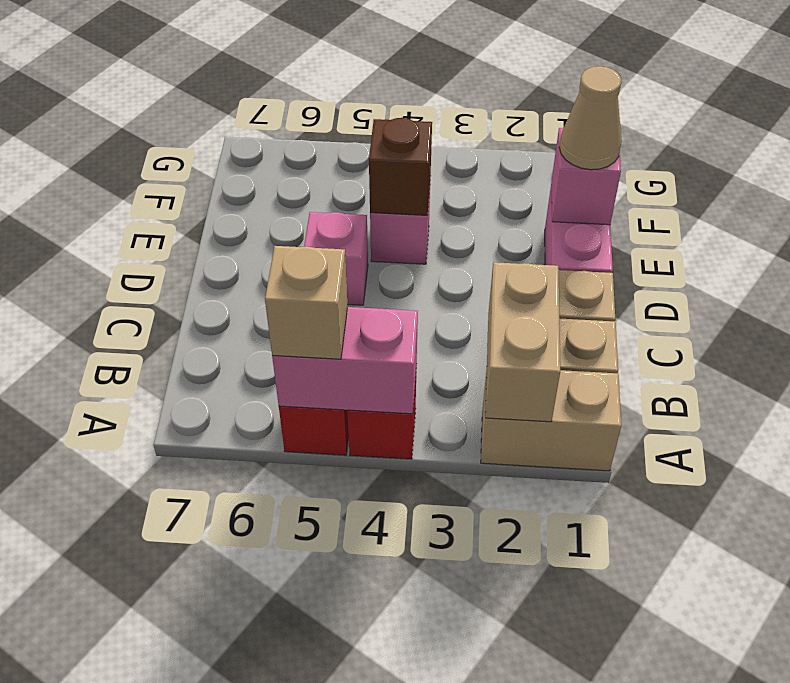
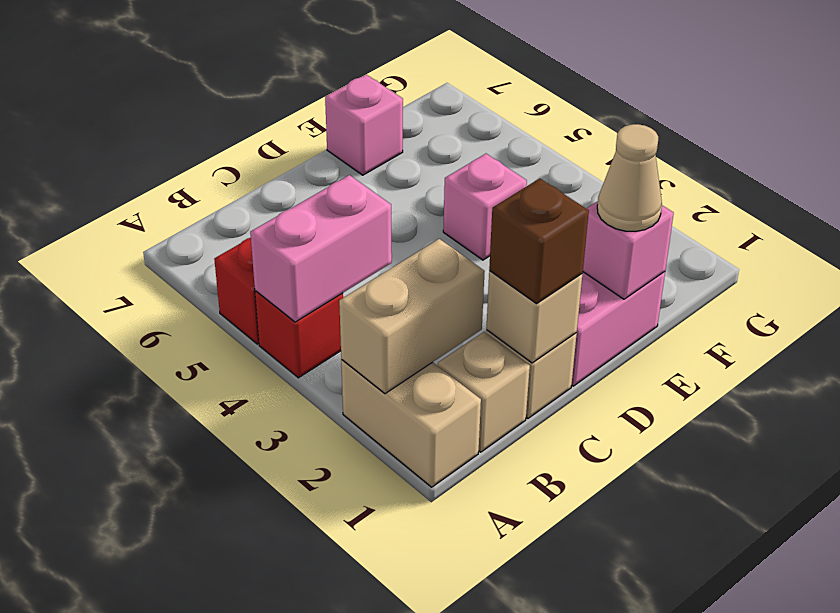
pink 1x2 brick [272,307,418,414] -> pink 1x2 brick turned to [250,175,392,322]
tan 1x1 brick [265,246,348,359] -> tan 1x1 brick moved to [486,271,582,363]
pink 1x1 brick [304,212,368,305] -> pink 1x1 brick moved to [325,75,403,175]
brown 1x1 brick [369,118,432,215] -> brown 1x1 brick moved to [489,178,589,304]

